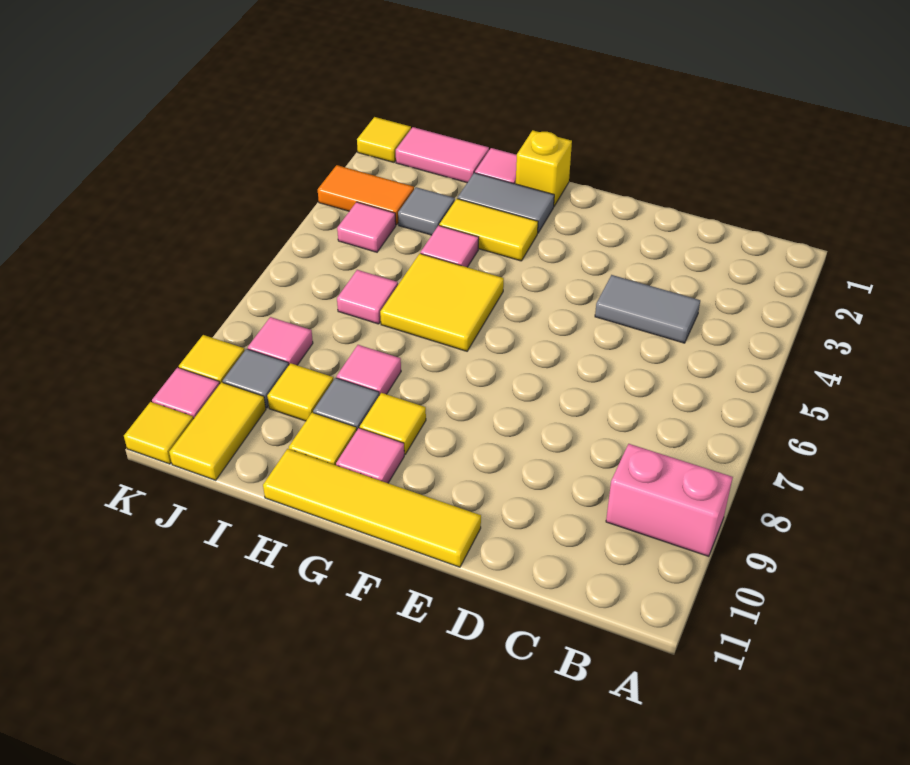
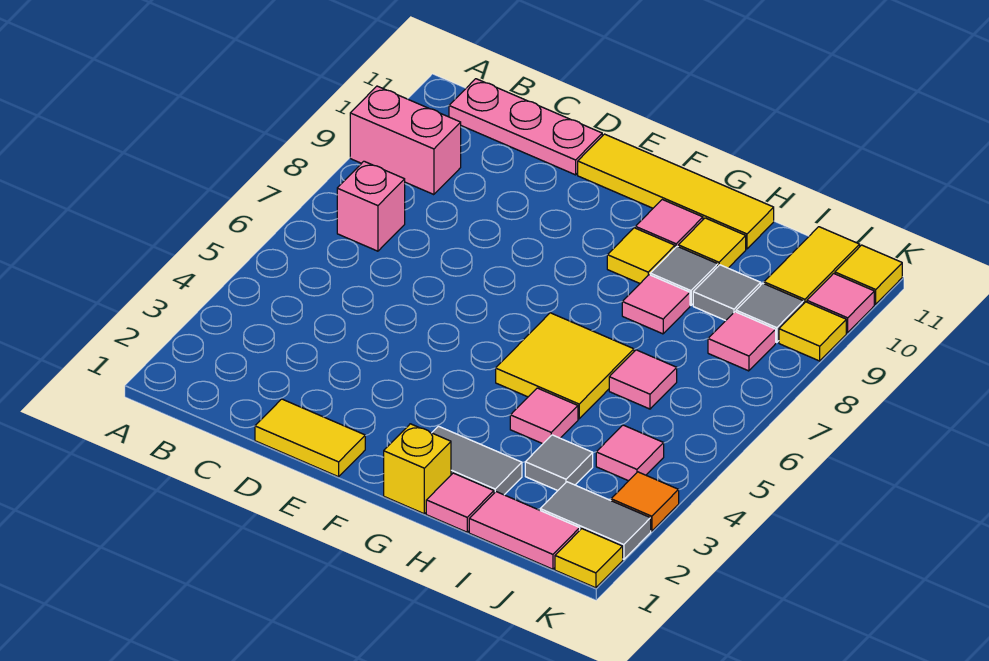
none -> pink 1x1 brick [337,161,405,251]
none -> pink 1x3 plate [449,79,602,175]
grey 1x2 tile [595,275,700,343] -> grey 1x2 tile moved to [540,482,651,559]
yellow 1x2 tile [439,199,538,261] -> yellow 1x2 tile moved to [255,399,365,477]
yellow 1x1 tile [267,363,333,421] -> grey 1x1 tile [693,265,761,321]
orange 1x2 tile [318,165,414,225] -> orange 1x1 tile [611,472,679,531]

